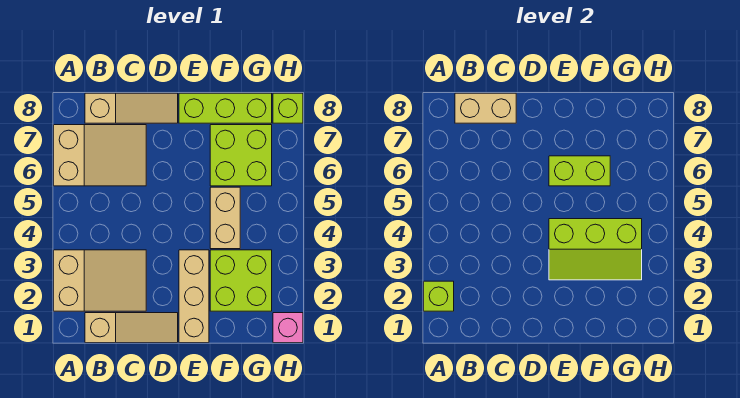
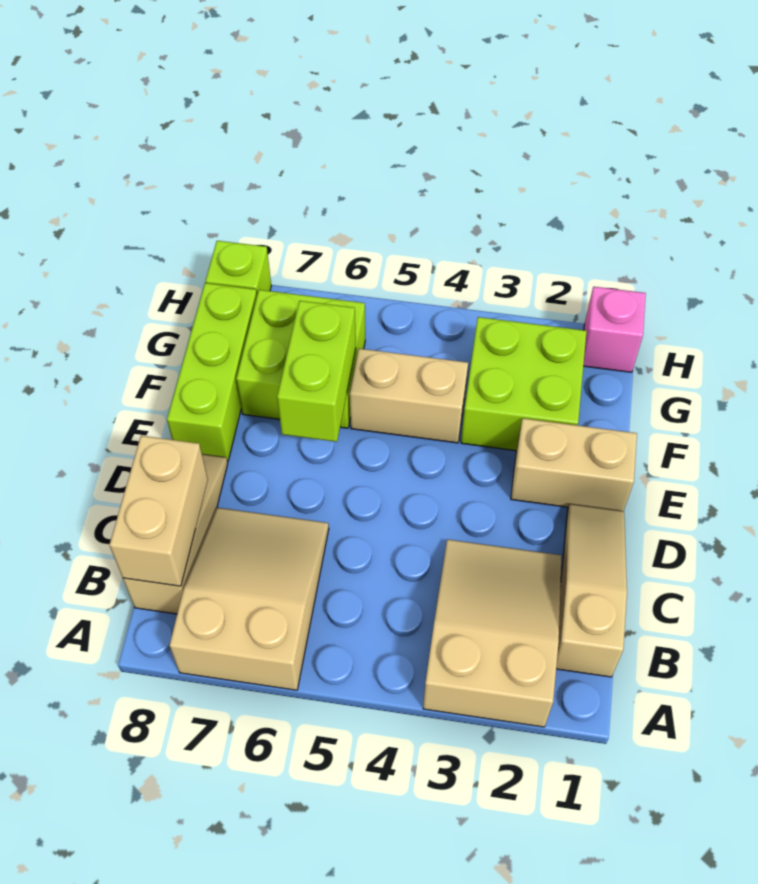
lime 1x1 brick [424,281,454,311] -> none
tan 1x3 brick [179,250,209,343] -> tan 1x2 brick [511,418,637,511]
lime 2x3 slope [549,219,642,280] -> none

